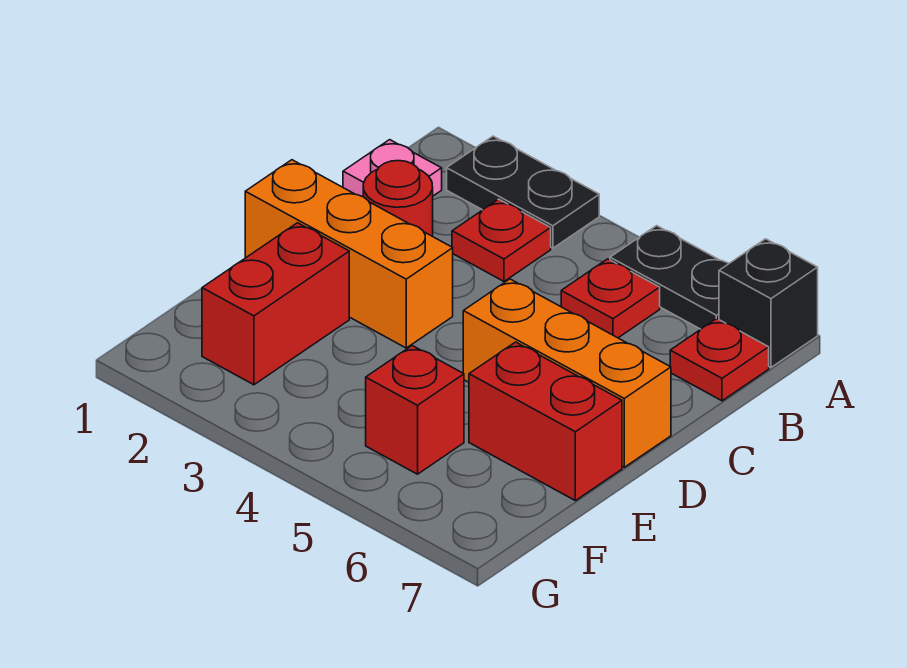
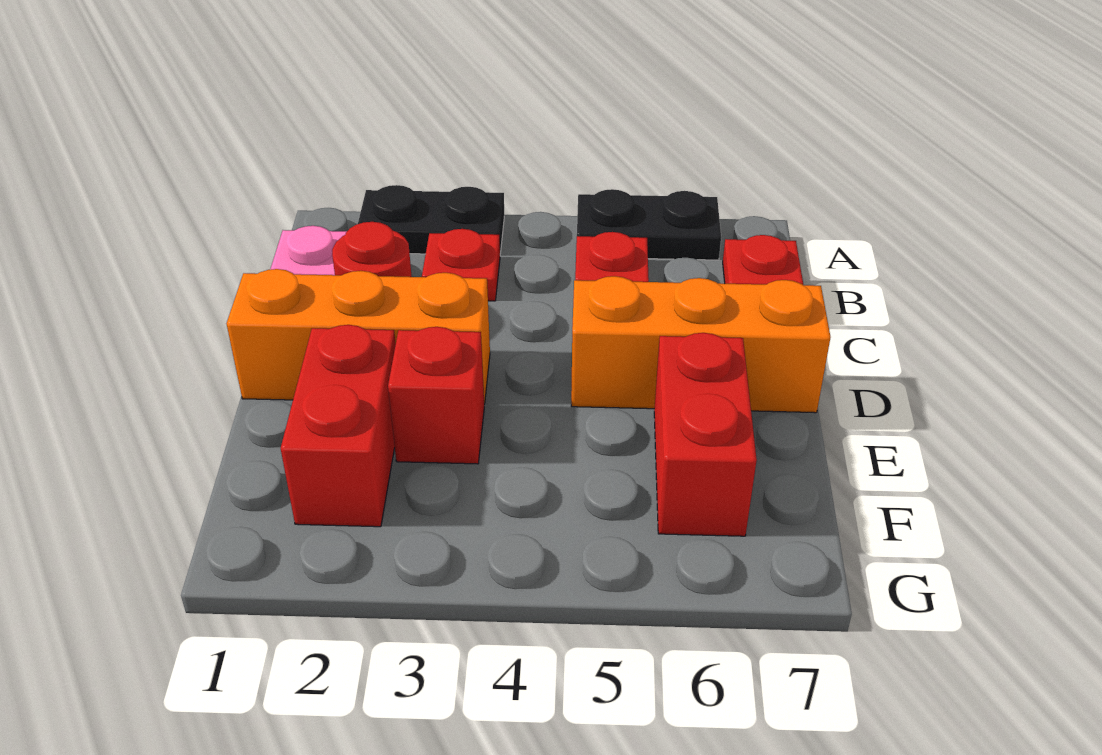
black 1x1 brick [719,239,818,367] -> none
red 1x2 brick [469,342,622,501] -> red 1x2 brick turned to [654,333,757,536]
red 1x1 brick [366,346,464,474] -> red 1x1 brick moved to [388,327,484,464]

